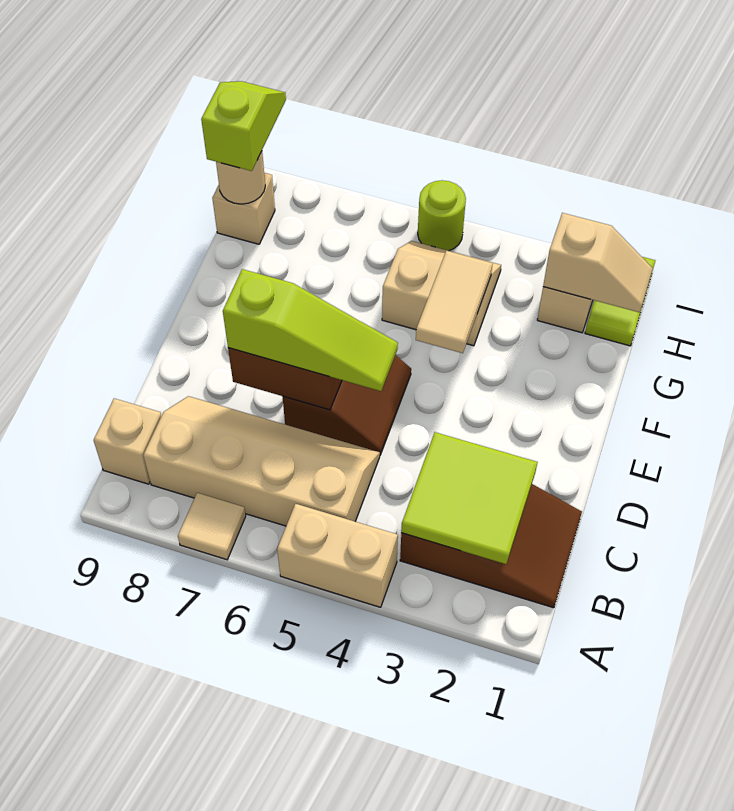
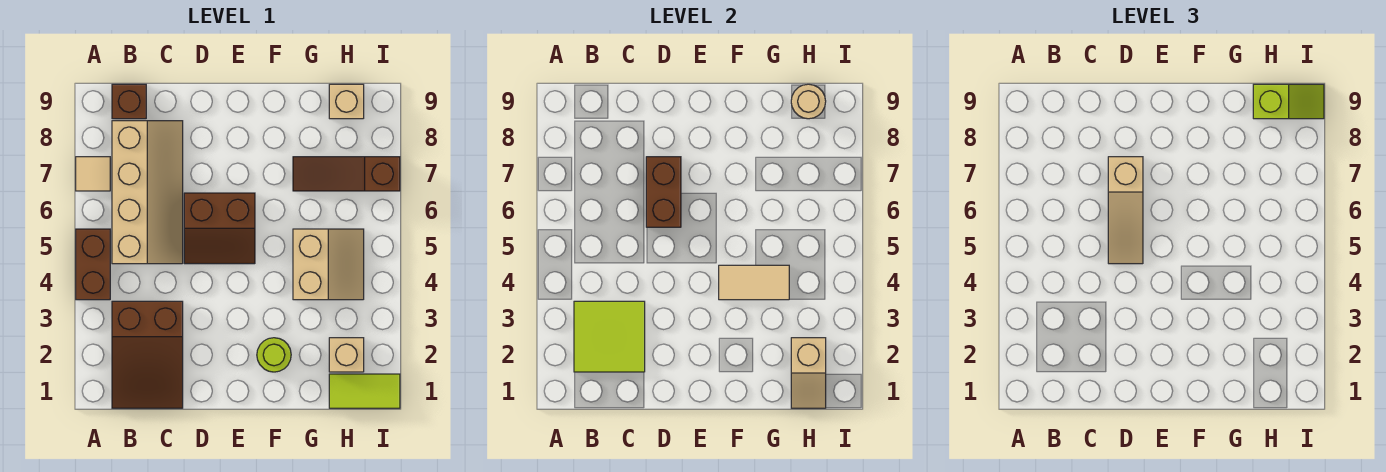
tan 1x2 brick [277,504,398,607] -> brown 1x2 brick [76,229,110,300]
tan 1x1 brick [94,399,161,484] -> brown 1x1 brick [112,84,146,119]
lime 1x3 slope [223,269,398,391] -> tan 1x3 slope [1108,157,1143,264]
none -> brown 1x3 slope [293,157,400,191]
lime 1x1 round brick [418,180,466,251] -> lime 1x1 round brick moved to [257,338,291,372]

